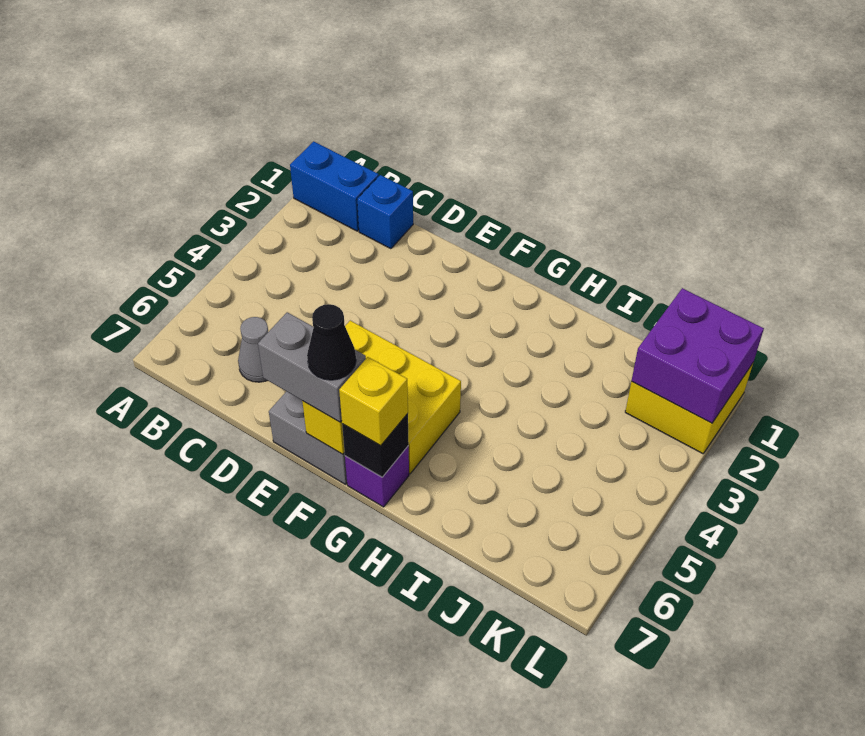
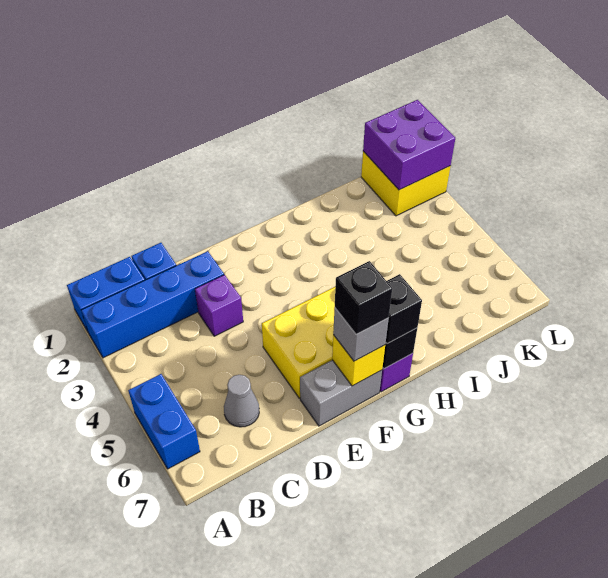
none -> blue 1x4 brick [81,251,224,358]
none -> blue 1x2 brick [128,374,200,469]
none -> purple 1x1 brick [195,275,243,336]
grey 1x2 brick [258,312,366,422] -> grey 1x1 brick [333,308,389,361]
black 1x1 cone [307,304,356,380] -> black 1x1 brick [335,261,392,334]
yellow 1x1 brick [339,357,408,446] -> black 1x1 brick [386,274,422,344]

